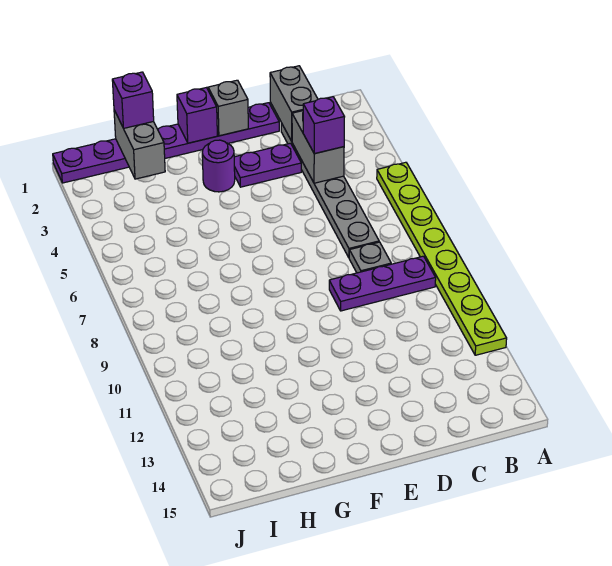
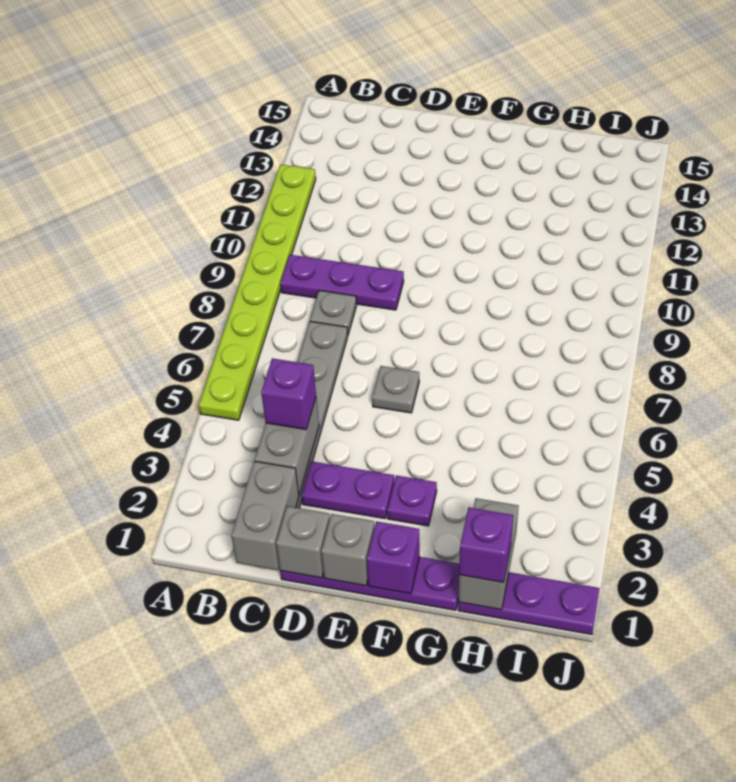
none -> grey 1x1 brick [276,506,330,578]
none -> grey 1x1 plate [372,366,419,413]
purple 1x1 round brick [202,140,235,192] -> purple 1x1 plate [387,475,437,526]

